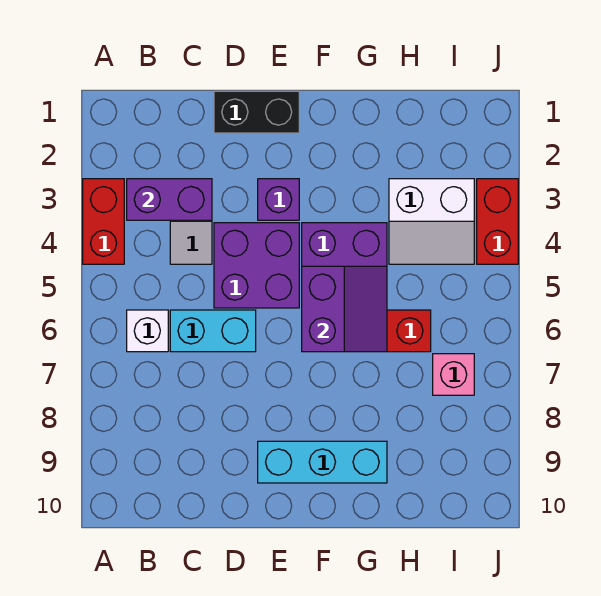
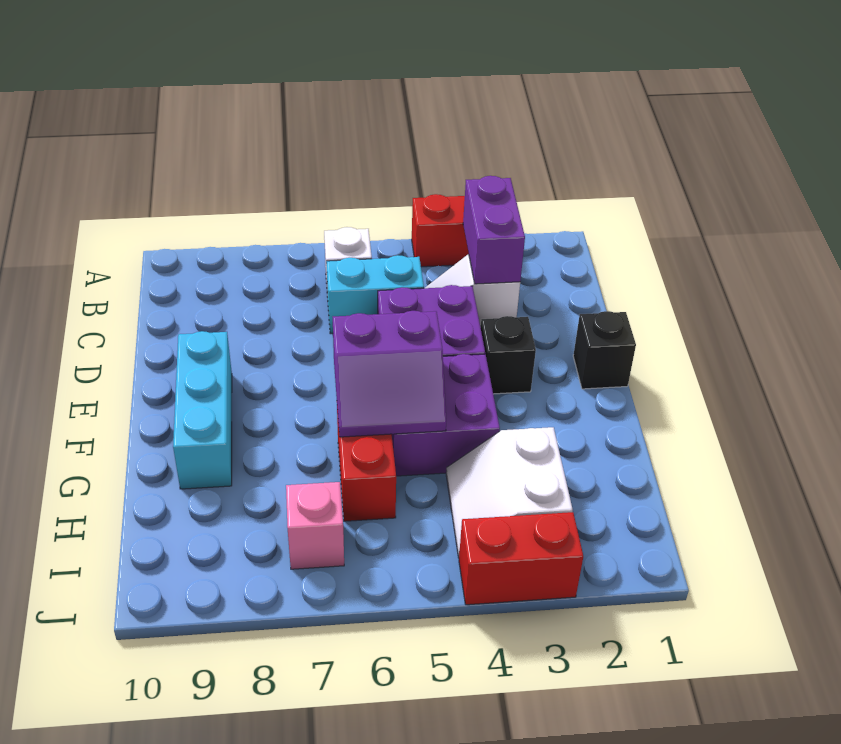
cyan 1x2 brick [170,310,256,352] -> cyan 1x2 brick turned to [326,255,424,334]
black 1x2 brick [214,91,299,133] -> black 1x1 brick [573,311,636,389]
purple 1x1 brick [258,179,299,220] -> black 1x1 brick [481,316,536,394]

